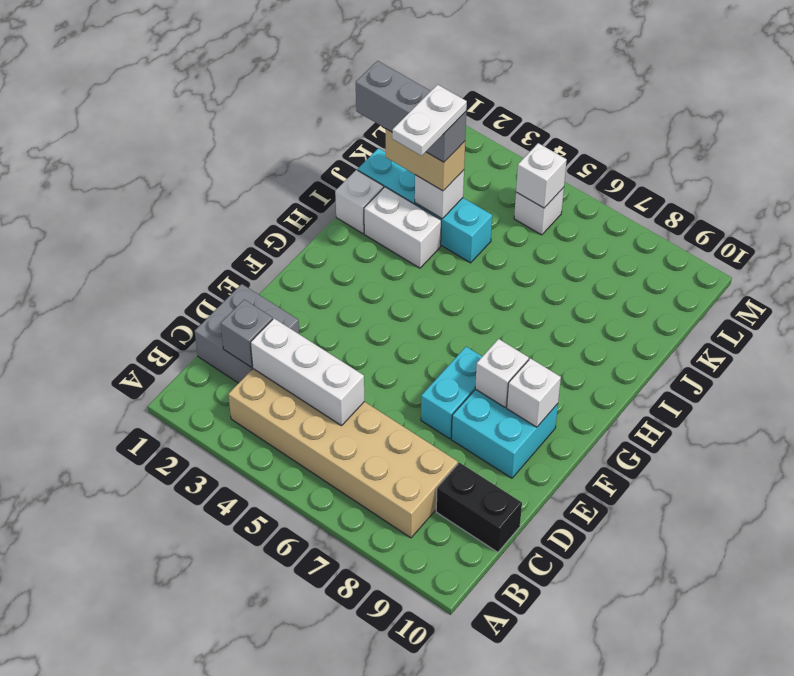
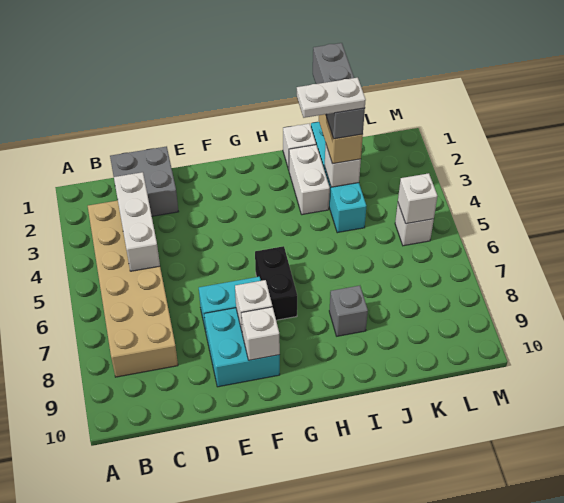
grey 1x1 brick [221,300,273,367] -> grey 1x1 brick moved to [329,286,368,336]
black 1x2 brick [436,463,522,552] -> black 1x2 brick moved to [255,246,297,320]

